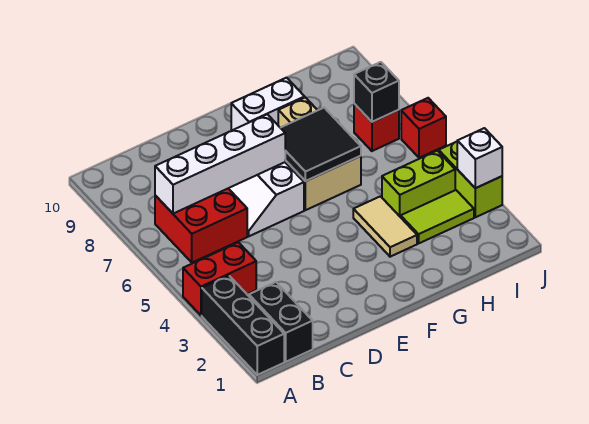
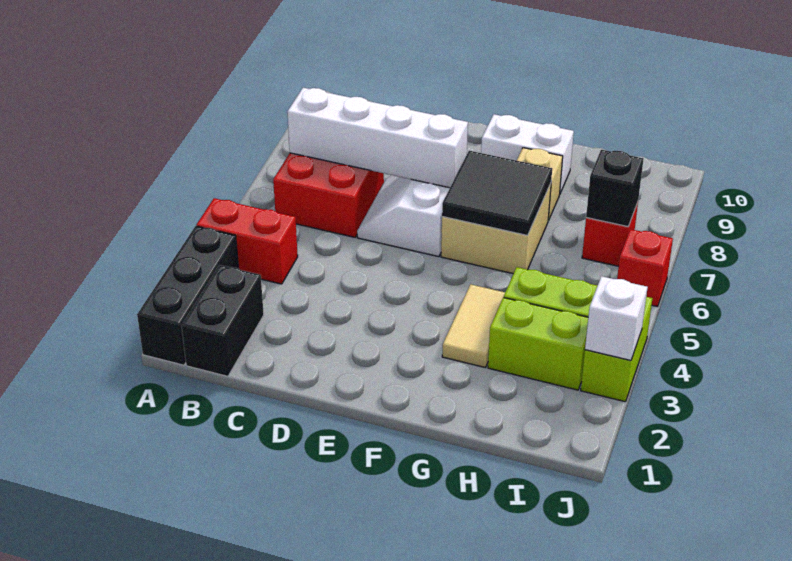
lime 1x2 tile [401,190,474,243] -> lime 1x2 brick [488,297,588,390]

